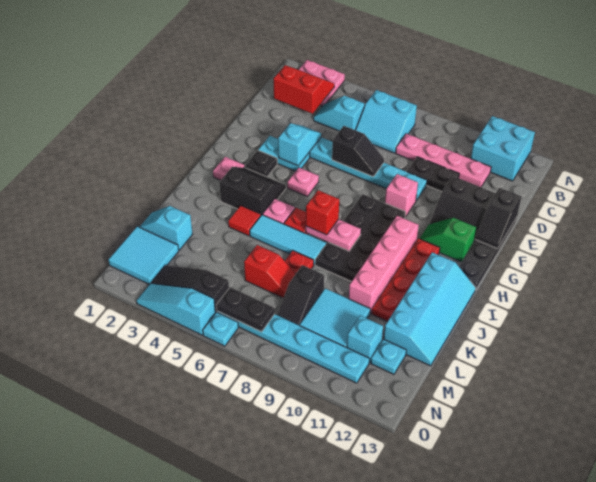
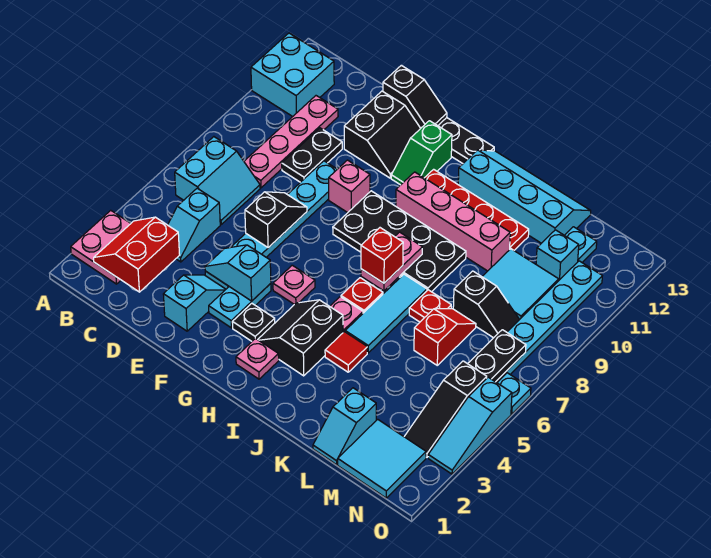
none -> cyan 1x2 slope [163,275,226,331]

